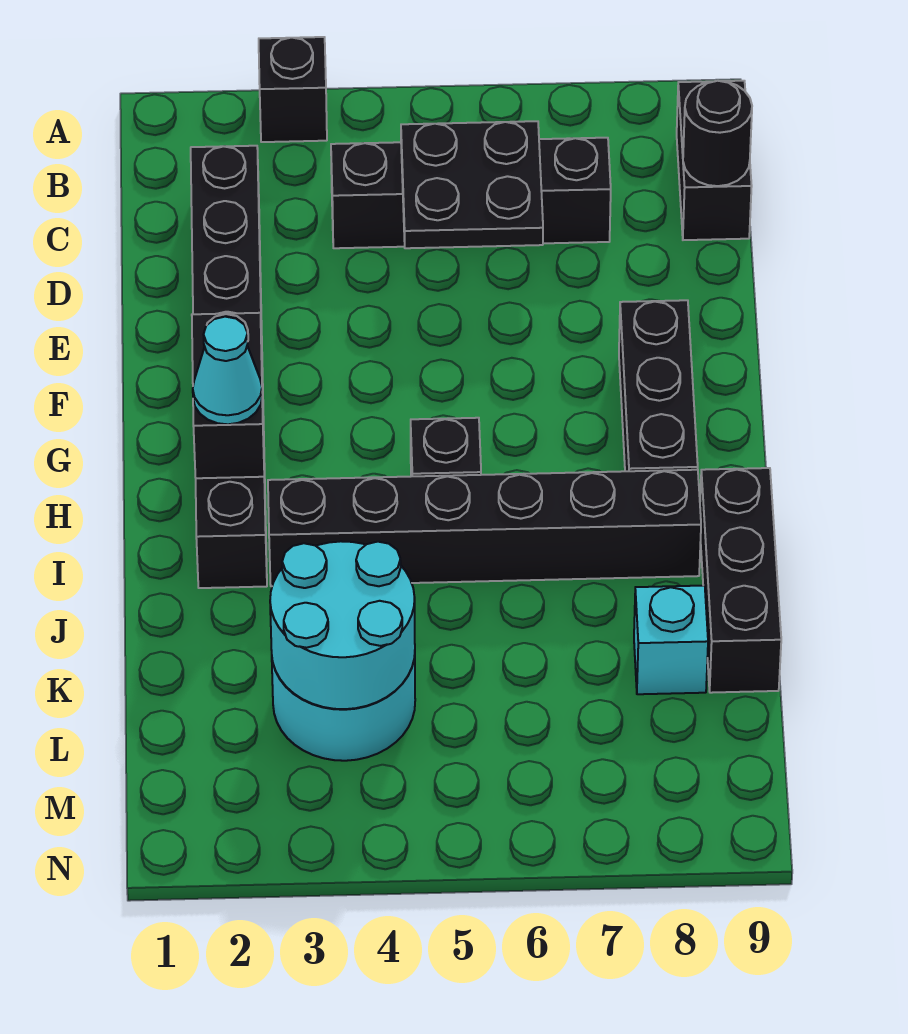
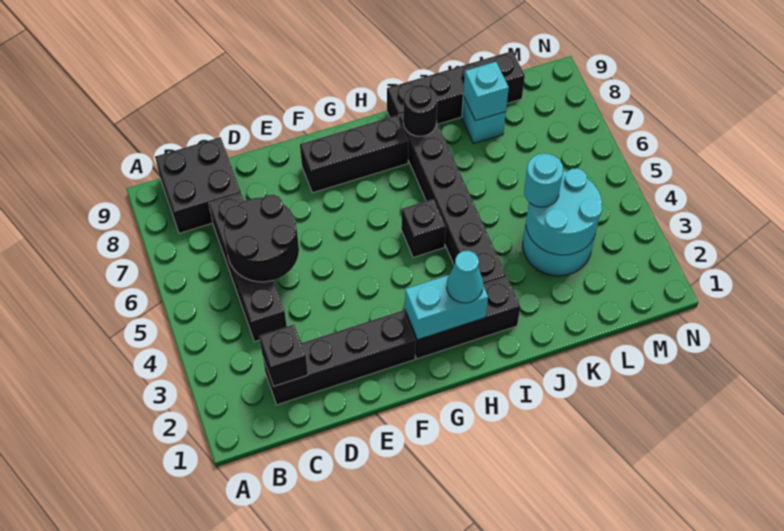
black 1x1 brick [259,37,327,142] -> black 1x1 brick moved to [259,325,308,387]
black 1x2 brick [677,81,752,240] -> black 2x2 brick [155,137,241,233]
black 2x2 plate [401,121,543,248] -> black 2x2 round brick [223,195,299,282]
black 1x1 round brick [683,81,752,186] -> black 1x1 round brick moved to [403,85,438,136]
black 1x2 brick [192,313,264,478] -> cyan 1x2 brick [405,275,488,340]
black 1x3 brick [700,468,781,693] -> black 1x4 brick [387,51,525,124]
none -> cyan 1x1 round brick [524,153,563,207]
none -> cyan 1x1 brick [463,62,509,121]

